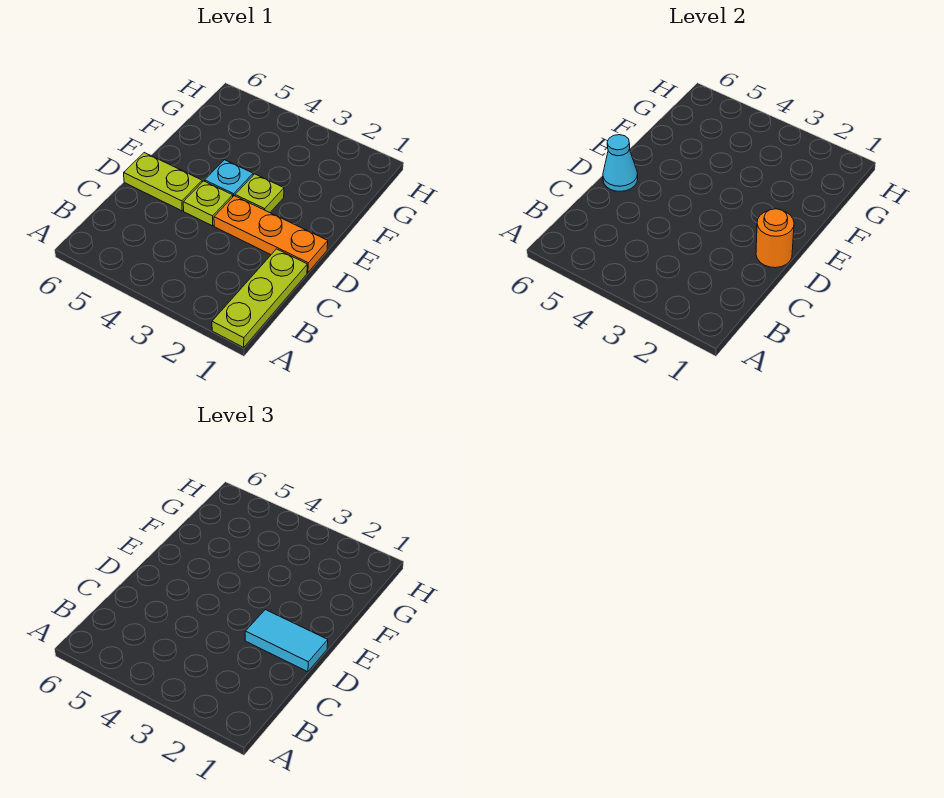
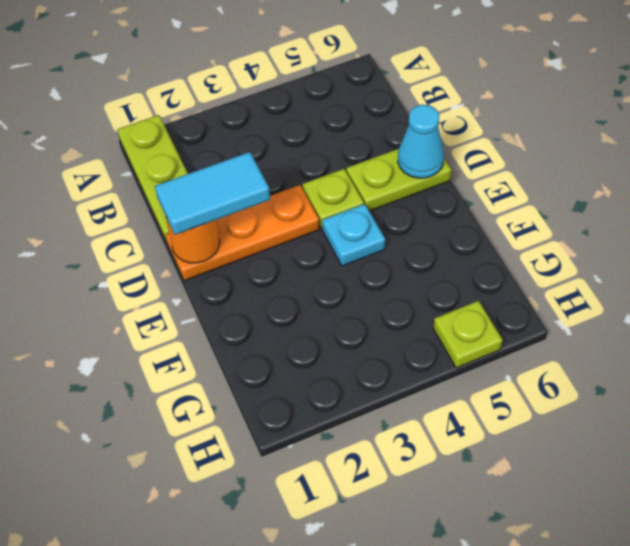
lime 1x1 plate [235,174,284,213] -> lime 1x1 plate moved to [433,301,503,368]

